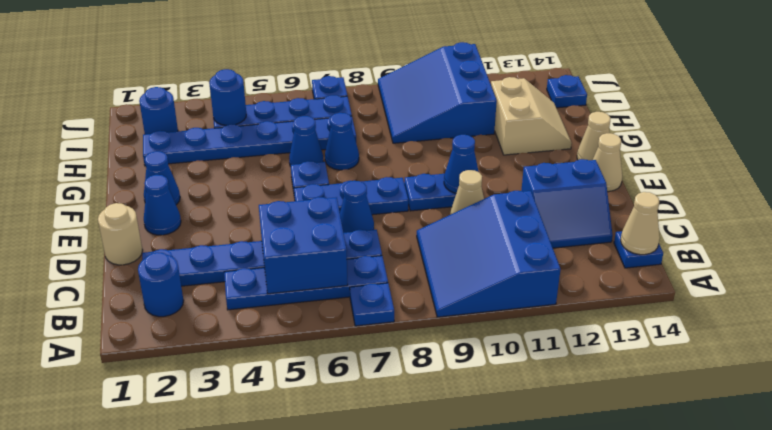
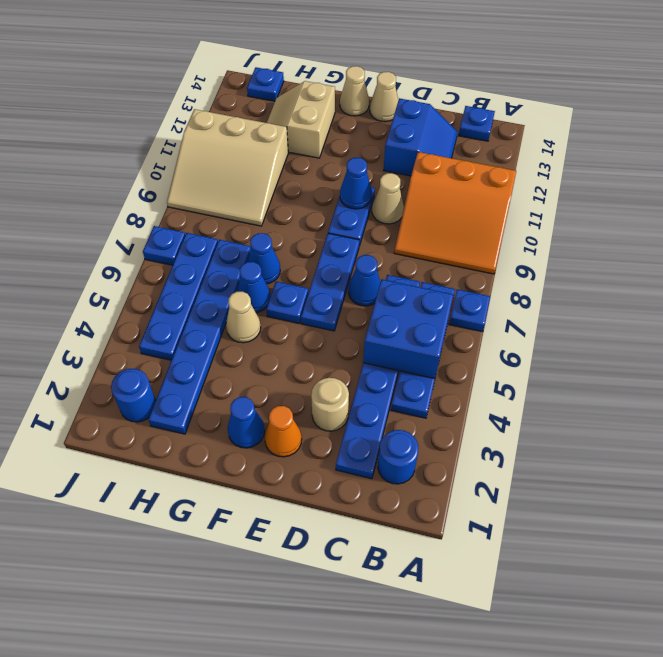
blue 3x3 slope [417,191,561,317] -> orange 3x3 slope [394,152,516,274]
tan 1x1 cone [621,192,660,255] -> tan 1x1 cone moved to [226,292,261,343]
tan 1x1 round brick [98,203,143,265] -> tan 1x1 round brick moved to [311,378,349,431]
blue 1x1 cone [144,175,181,235] -> orange 1x1 cone [265,406,302,457]
tan 2x2 slope [491,77,572,155] -> tan 2x2 slope turned to [267,81,335,158]
blue 3x3 slope [378,42,497,143] -> tan 3x3 slope [167,109,288,226]
blue 1x1 round brick [209,69,246,125] -> none

